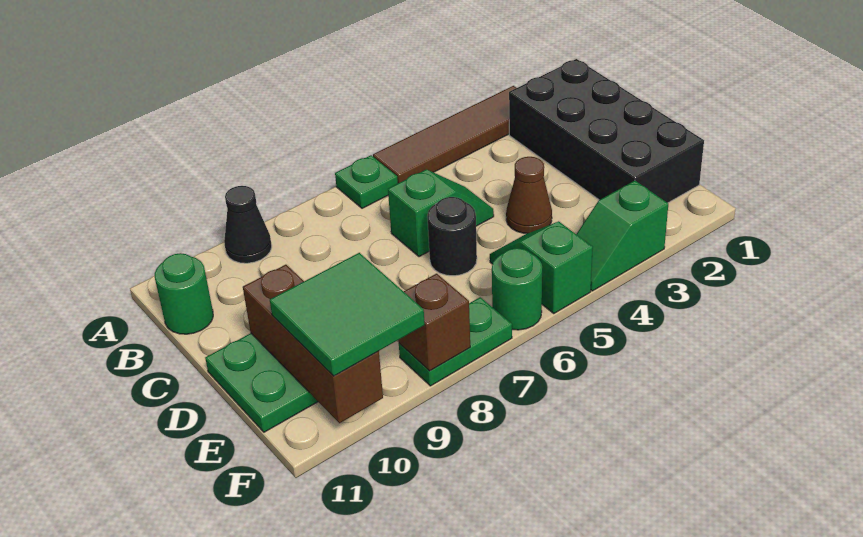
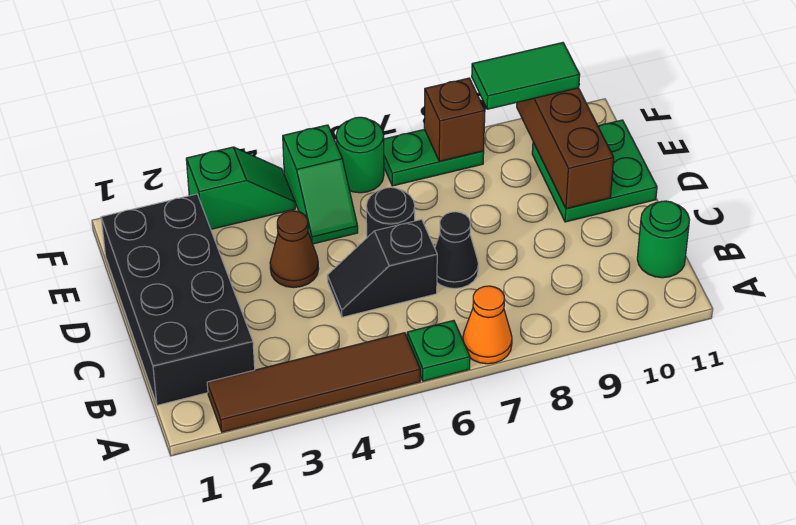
none -> orange 1x1 cone [463,286,512,364]
black 1x1 cone [224,186,272,263] -> black 1x1 cone moved to [435,212,478,289]
green 1x2 slope [388,169,494,257] -> black 1x2 slope [327,219,437,317]
green 2x2 tile [270,253,425,376] -> green 1x2 tile [472,43,580,109]

